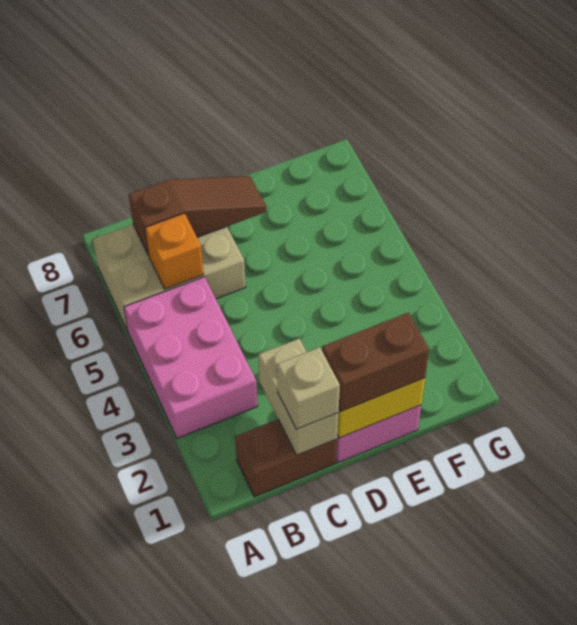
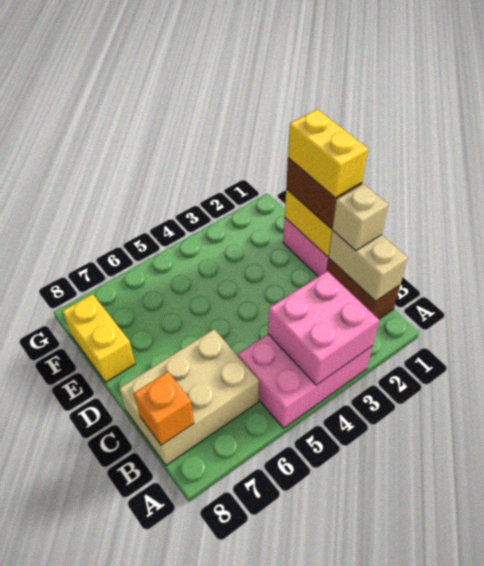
none -> pink 2x2 brick [268,271,379,385]
tan 2x3 brick [93,225,246,331] -> tan 2x3 brick turned to [119,329,259,465]
orange 1x1 brick [145,213,204,289] -> orange 1x1 brick moved to [134,372,194,445]
brown 1x3 slope [129,176,267,255] -> none
tan 1x2 brick [258,339,338,455] -> tan 1x2 brick turned to [329,230,408,301]
none -> yellow 1x2 brick [288,109,368,198]
none -> yellow 1x2 brick [63,294,135,382]

